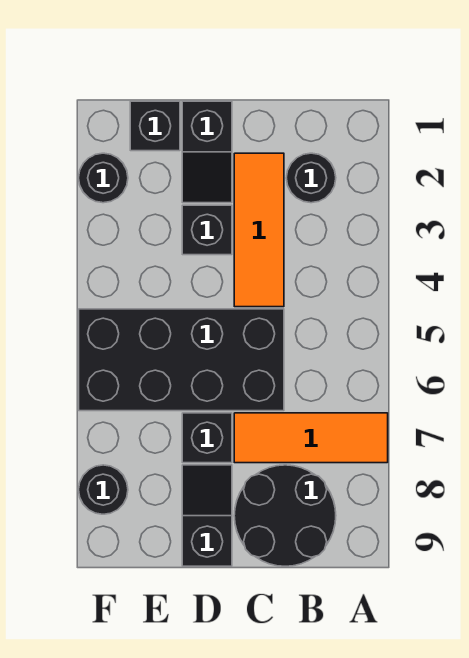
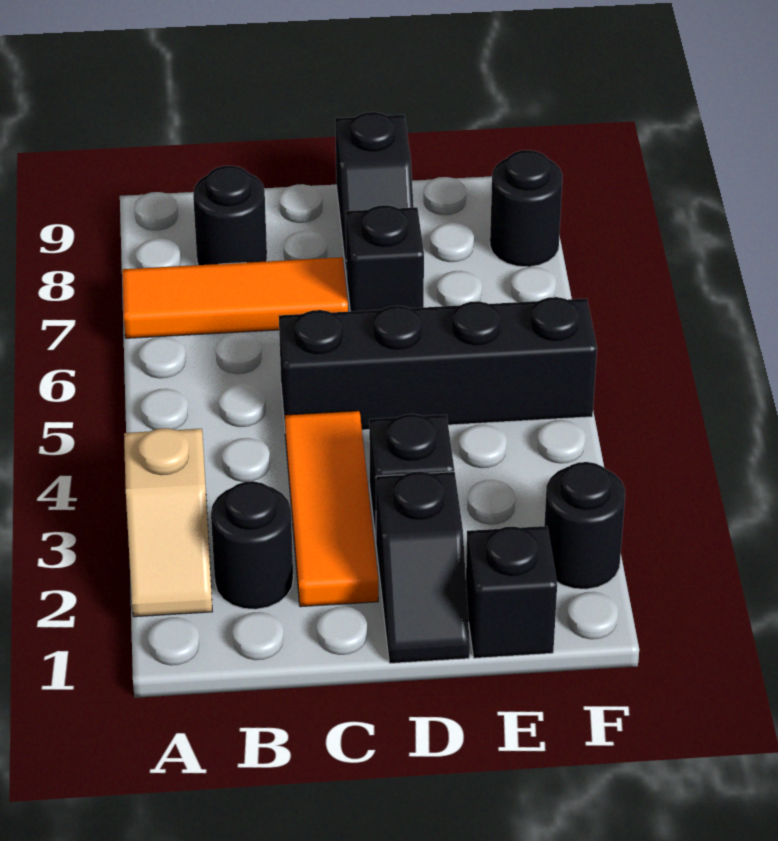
none -> tan 1x2 slope [124,428,212,617]
black 2x2 round brick [234,465,336,566] -> black 1x1 round brick [193,166,267,265]
black 2x4 brick [79,309,284,411] -> black 1x4 brick [279,297,597,430]
black 1x2 slope [182,101,232,203] -> black 1x2 slope turned to [376,472,470,663]

